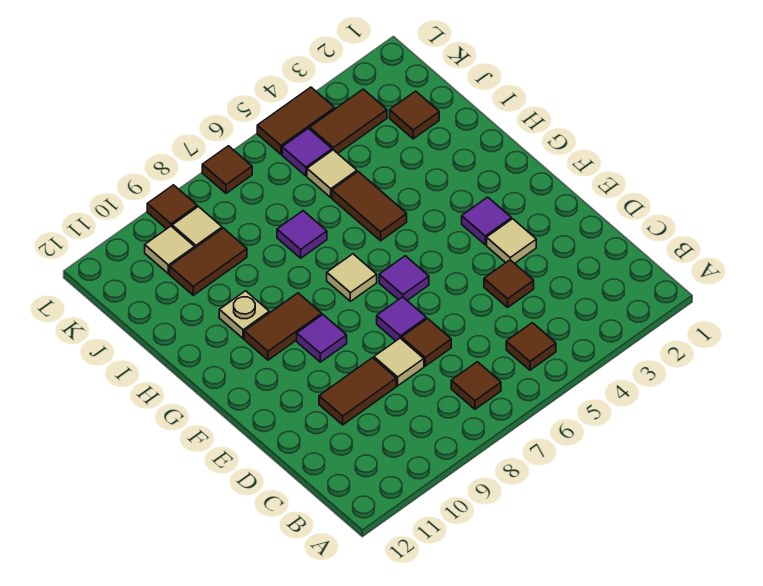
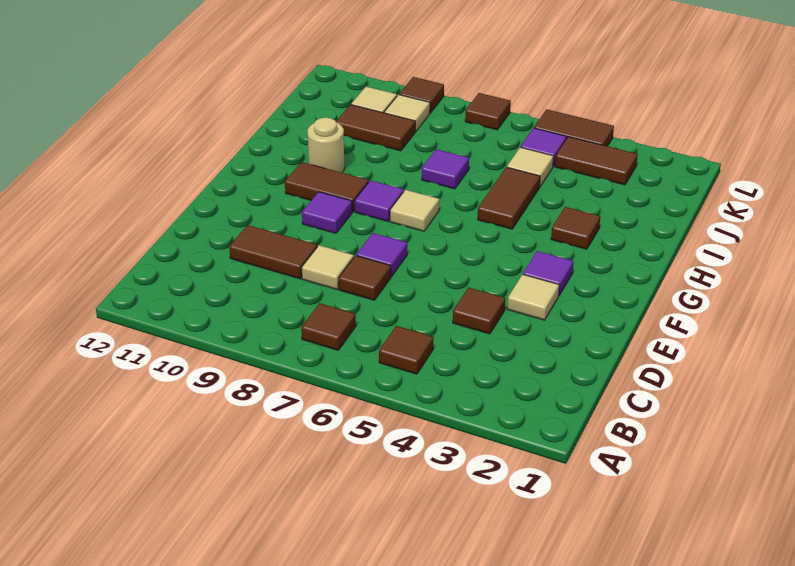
purple 1x1 tile [379,256,429,300] -> purple 1x1 tile moved to [354,180,404,221]
tan 1x1 plate [219,291,269,339] -> tan 1x1 round brick [308,118,344,173]
brown 1x1 tile [390,91,439,139] -> brown 1x1 tile moved to [551,207,600,249]

